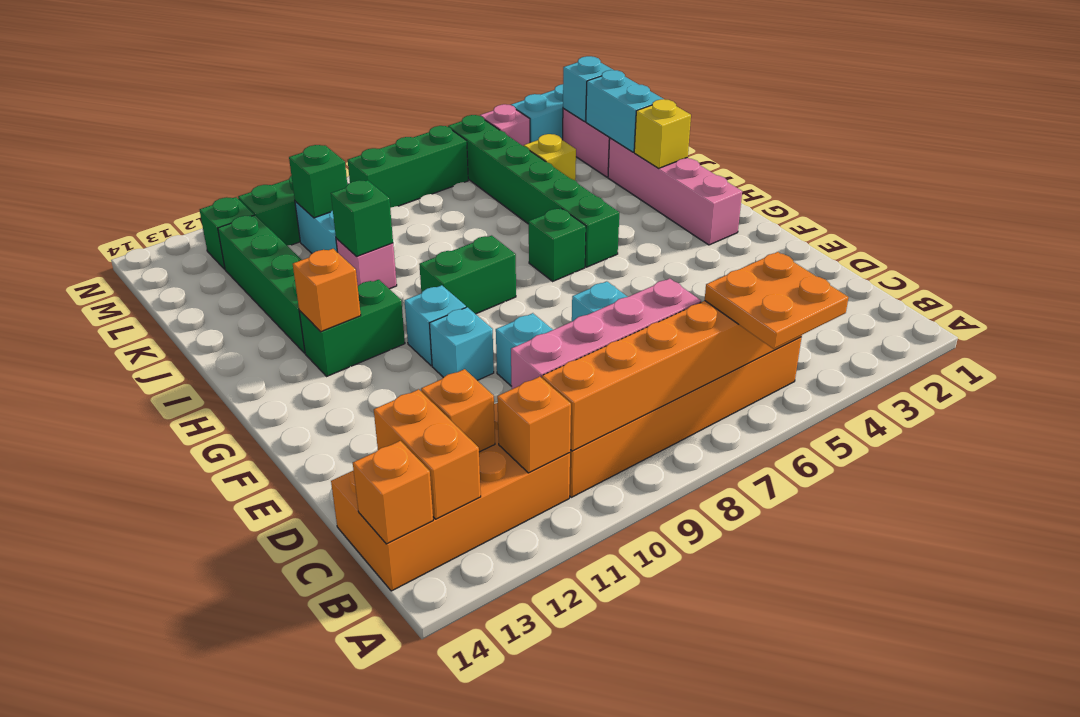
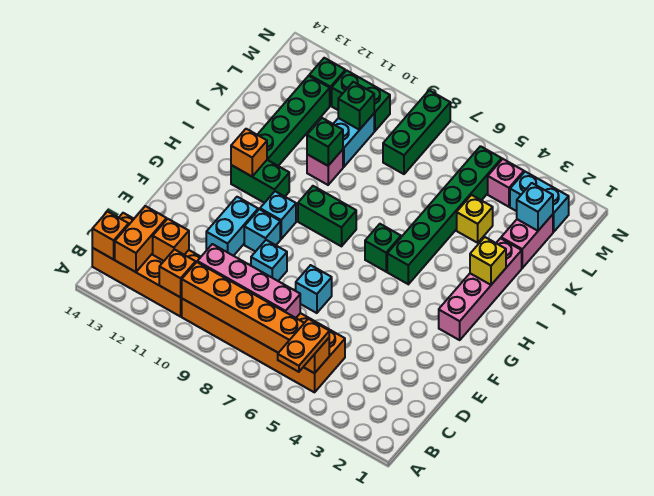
orange 2x2 plate [705,252,849,349] -> orange 1x2 plate [278,319,329,372]
cyan 1x2 brick [586,70,663,152] -> cyan 1x2 brick moved to [206,197,258,256]
green 1x3 brick [348,126,468,208] -> green 1x3 brick turned to [383,90,450,174]

